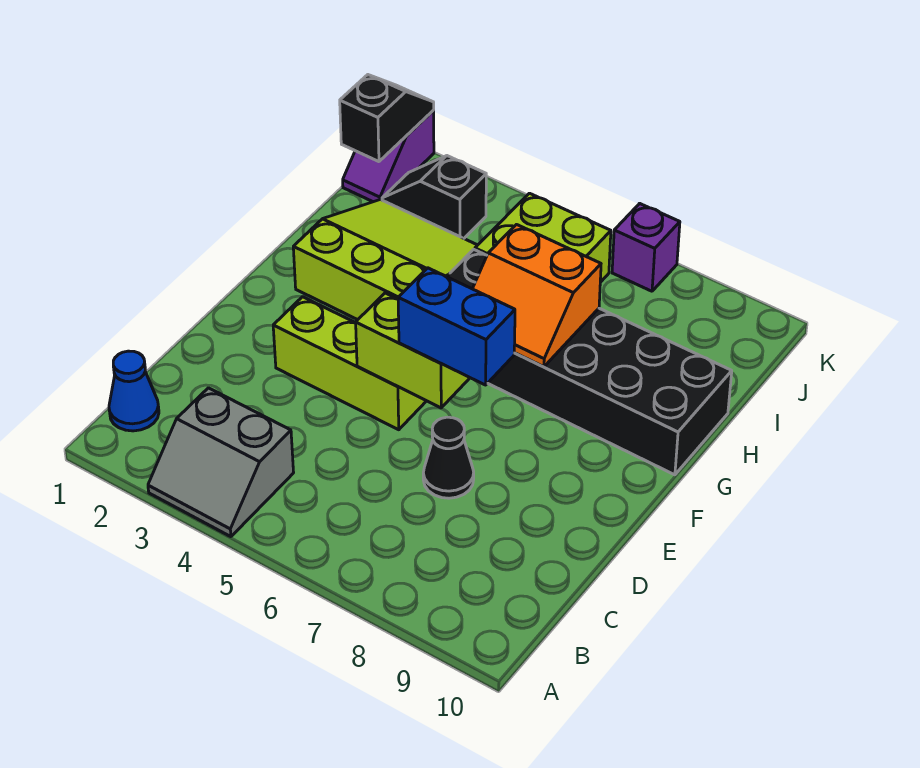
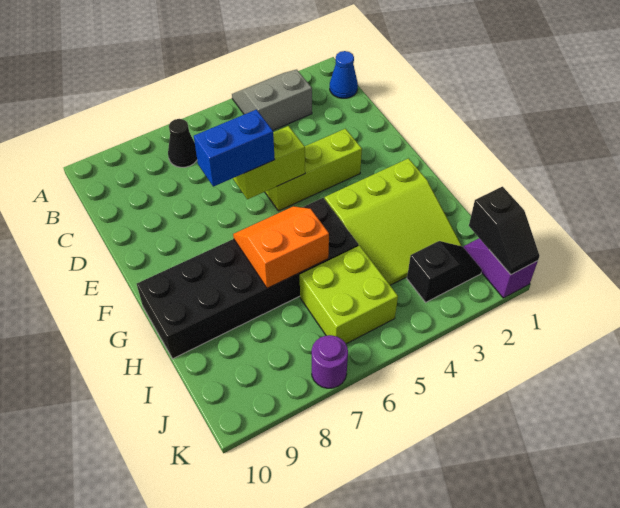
black 1x1 cone [423,417,474,498] -> black 1x1 cone moved to [168,119,197,167]
purple 1x1 brick [612,203,680,291] -> purple 1x1 round brick [312,335,348,388]

